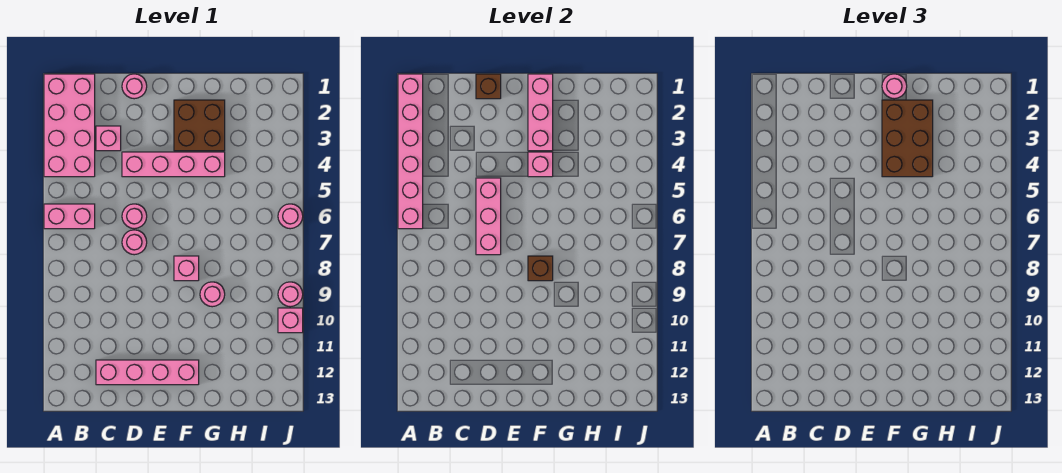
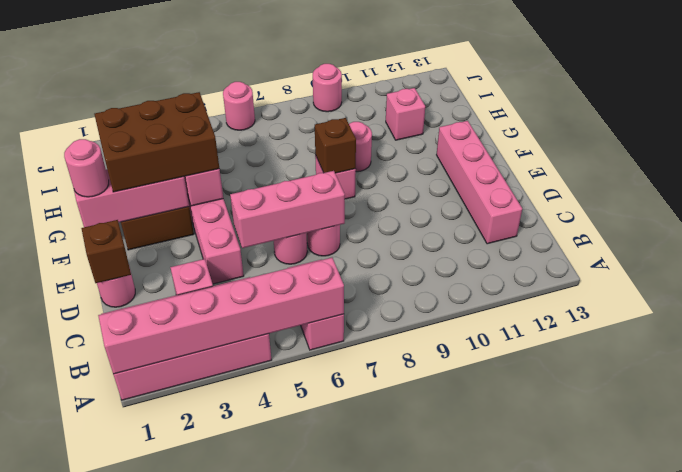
pink 1x1 brick [278,308,303,333] -> pink 1x1 brick moved to [386,88,425,140]

